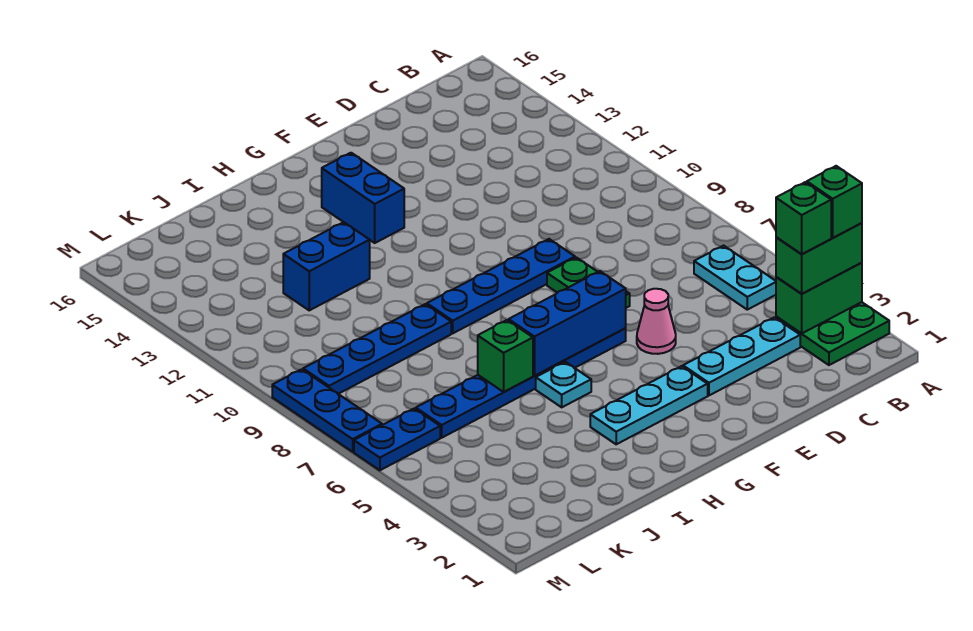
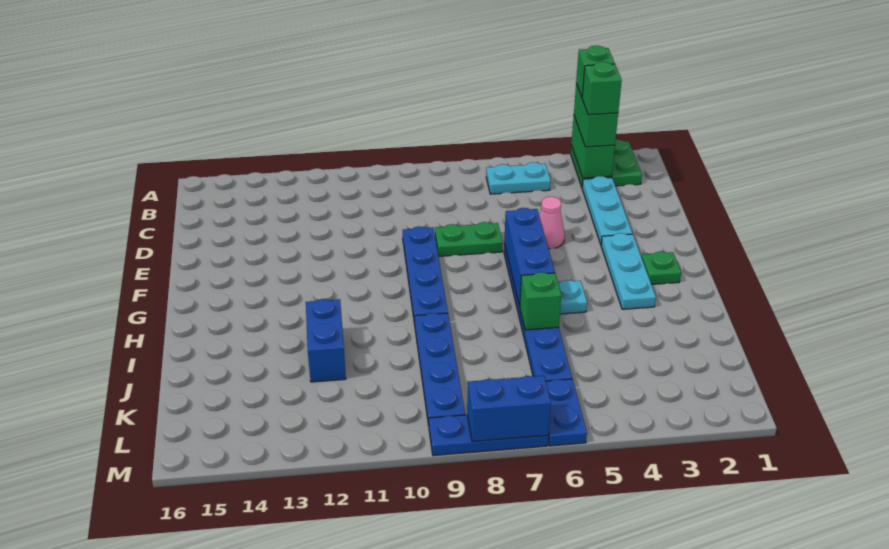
none -> green 1x1 plate [642,251,681,284]
blue 1x2 brick [322,153,404,243] -> blue 1x2 brick moved to [467,376,551,442]

